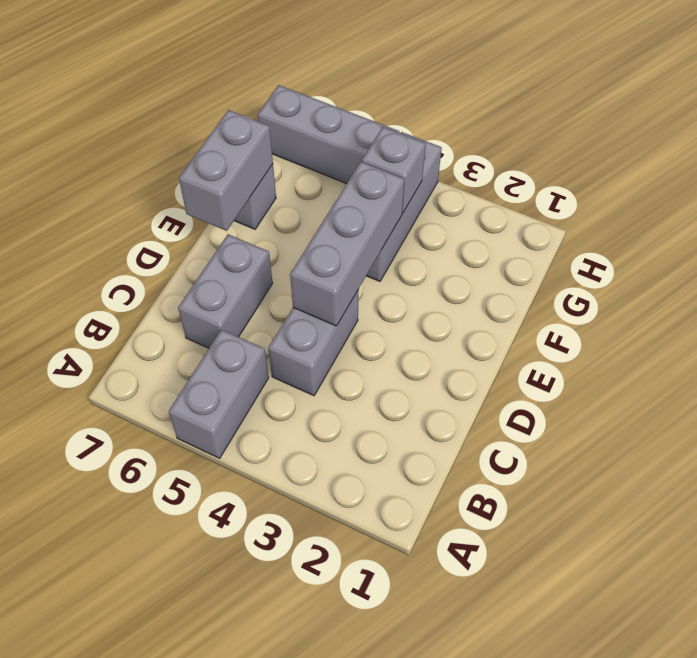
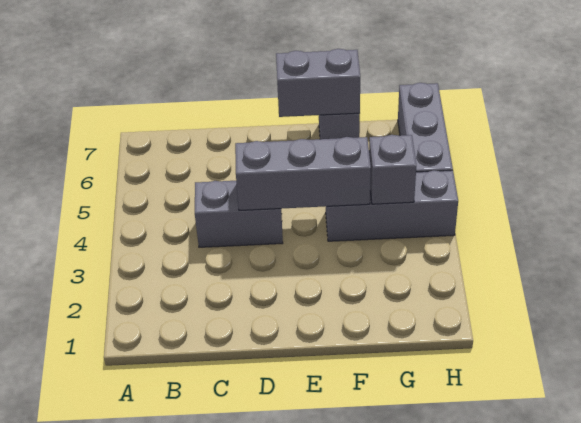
grey 1x2 brick [169,330,269,458] -> none
grey 1x2 brick [178,234,273,348] -> none

